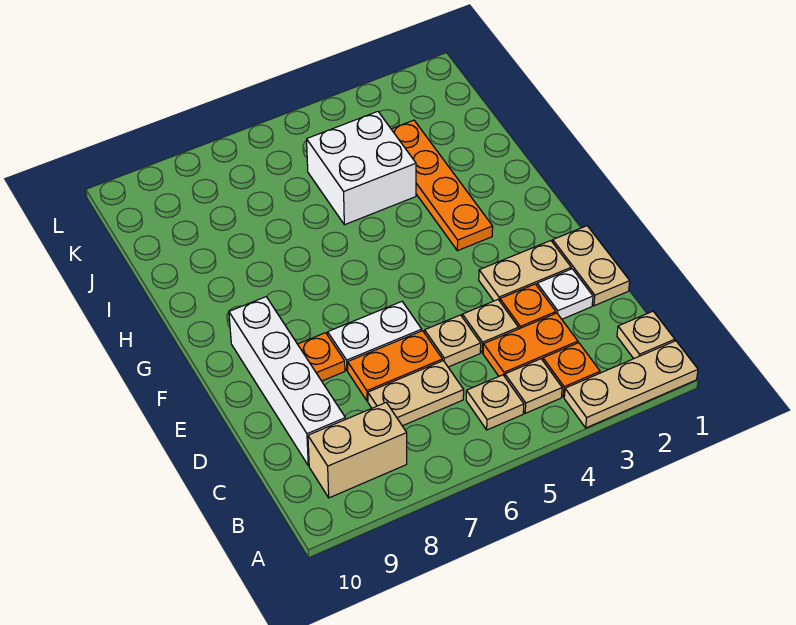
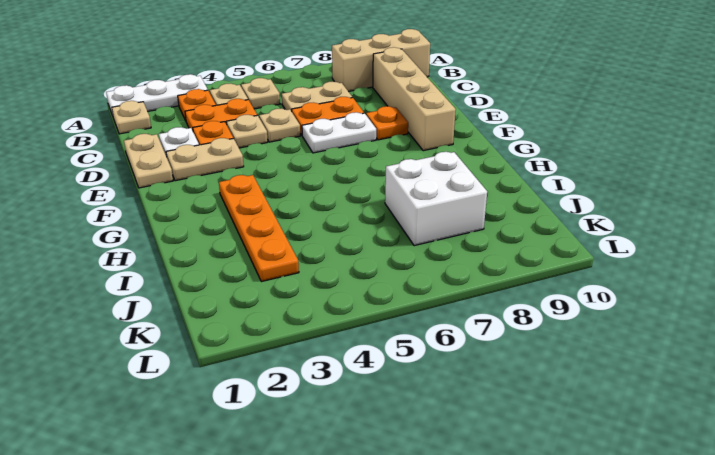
tan 1x3 plate [564,341,698,428] -> white 1x3 plate [106,74,208,116]
tan 1x2 brick [308,402,407,498] -> tan 1x3 brick [332,29,430,92]
white 1x4 brick [229,297,345,466] -> tan 1x4 brick [373,47,456,151]
white 2x2 brick [307,111,416,225] -> white 2x2 brick moved to [385,152,487,246]

